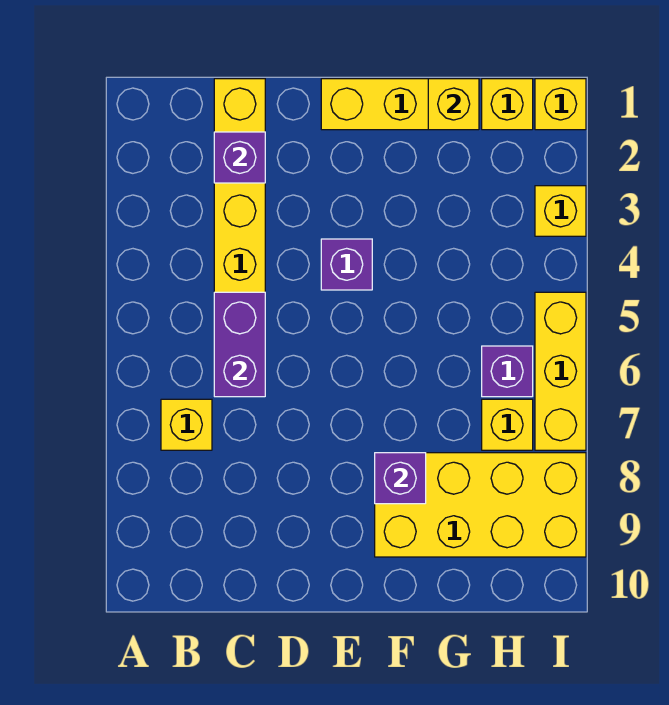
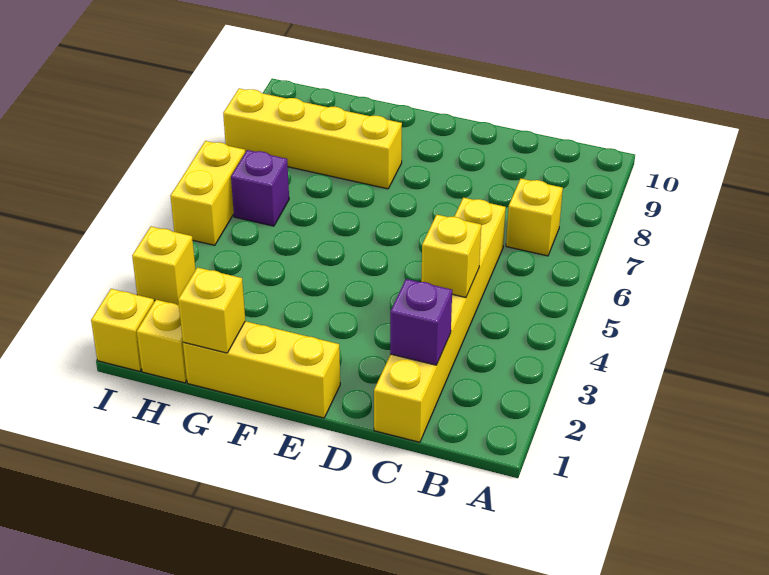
purple 1x2 brick [214,292,265,397] -> none
purple 1x1 brick [321,239,372,290] -> none
yellow 2x4 brick [375,453,586,557] -> yellow 1x4 brick [223,88,402,189]
purple 1x1 brick [375,453,426,504] -> none
yellow 1x1 brick [482,399,533,450] -> yellow 1x1 brick moved to [421,215,481,298]
yellow 1x3 brick [535,292,586,450] -> yellow 1x2 brick [171,141,245,245]

